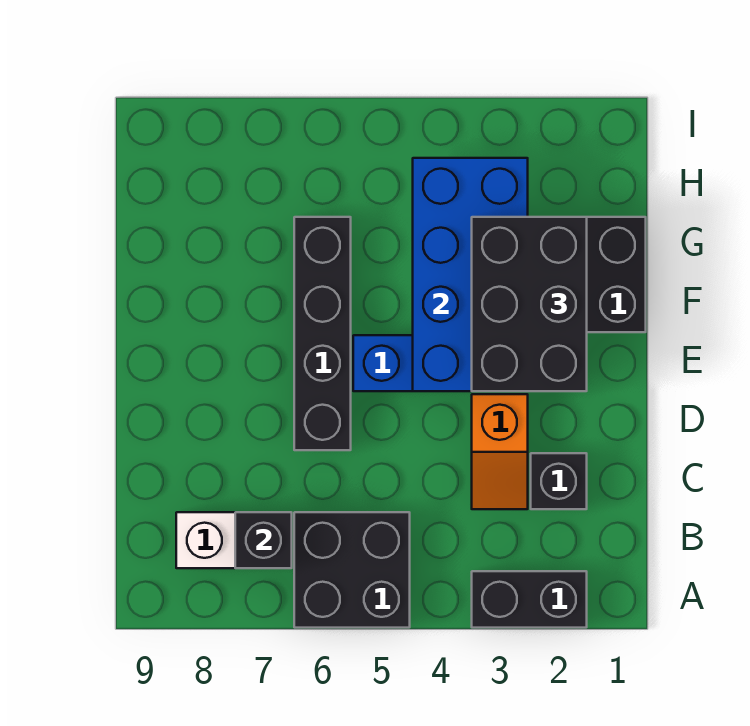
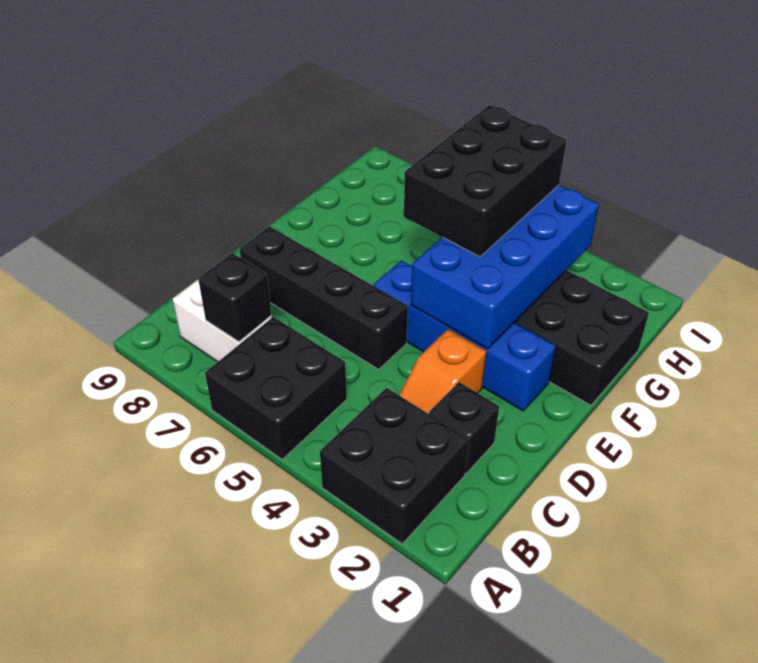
black 1x2 brick [472,571,587,628] -> black 2x2 brick [320,388,469,544]
black 1x4 brick [294,217,351,450] -> black 1x4 brick turned to [240,226,408,369]
black 2x3 brick [472,217,587,391] -> black 2x3 brick moved to [404,105,567,257]

